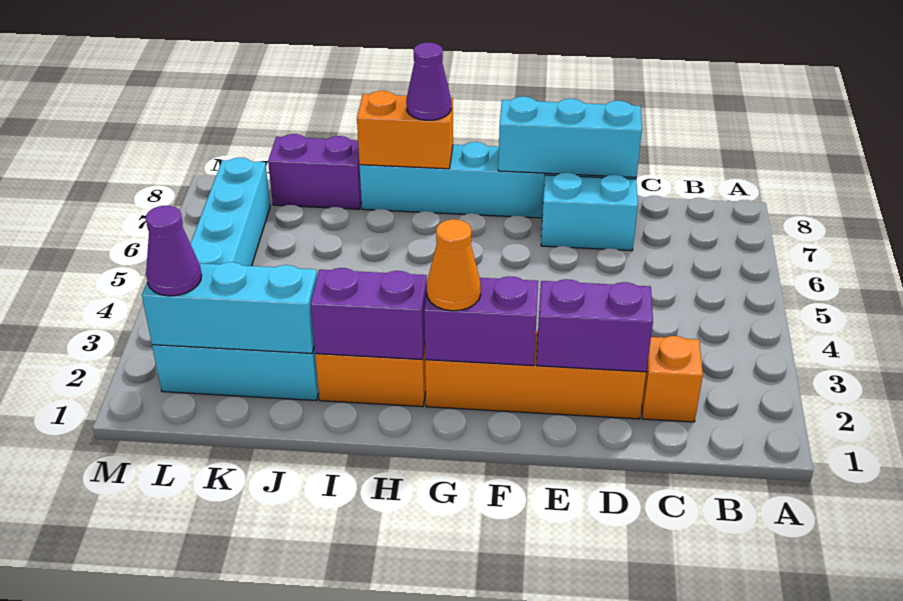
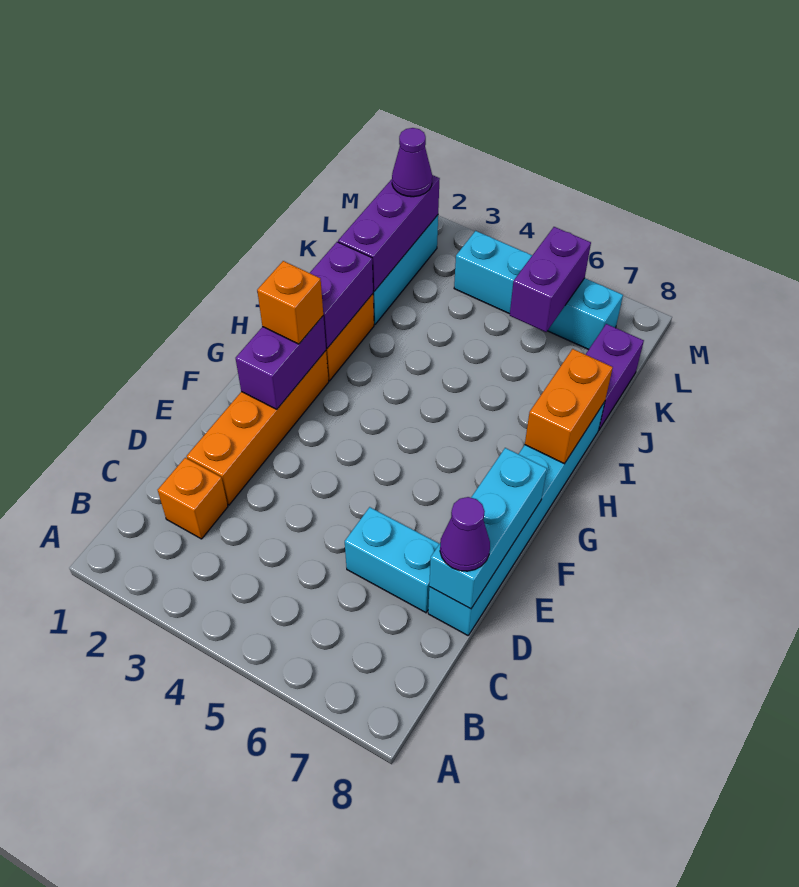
purple 1x2 brick [537,279,653,372] -> purple 1x2 brick moved to [510,227,591,332]
cyan 1x2 brick [541,173,638,251] -> cyan 1x2 brick turned to [345,507,439,613]
orange 1x1 cone [427,219,481,311] -> orange 1x1 brick [257,261,323,344]
purple 1x1 cone [406,43,451,120] -> purple 1x1 cone moved to [440,497,490,571]
cyan 1x3 brick [142,262,317,353] -> purple 1x3 brick [338,175,440,291]

